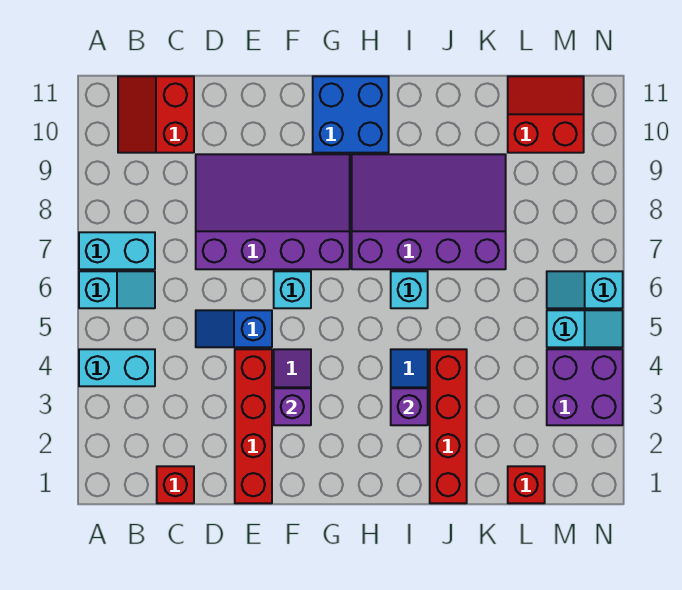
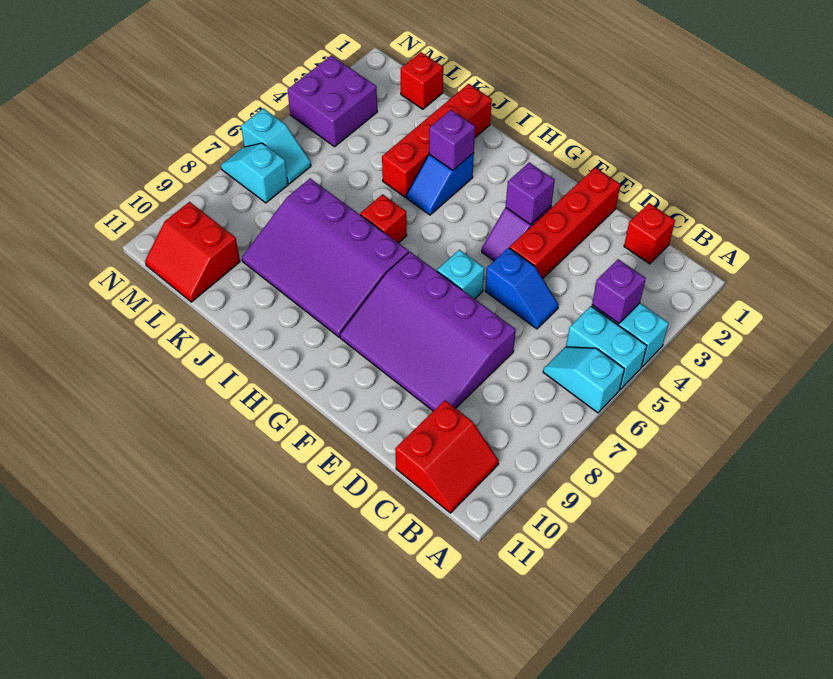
cyan 1x2 brick [79,232,155,269] -> cyan 1x2 brick moved to [566,306,647,389]
none -> purple 1x1 brick [592,259,646,323]
blue 2x2 brick [313,76,389,153] -> none
cyan 1x1 brick [391,271,428,308] -> red 1x1 brick [360,194,407,243]
cyan 1x2 slope [547,310,623,347] -> cyan 1x2 slope moved to [221,143,288,203]

